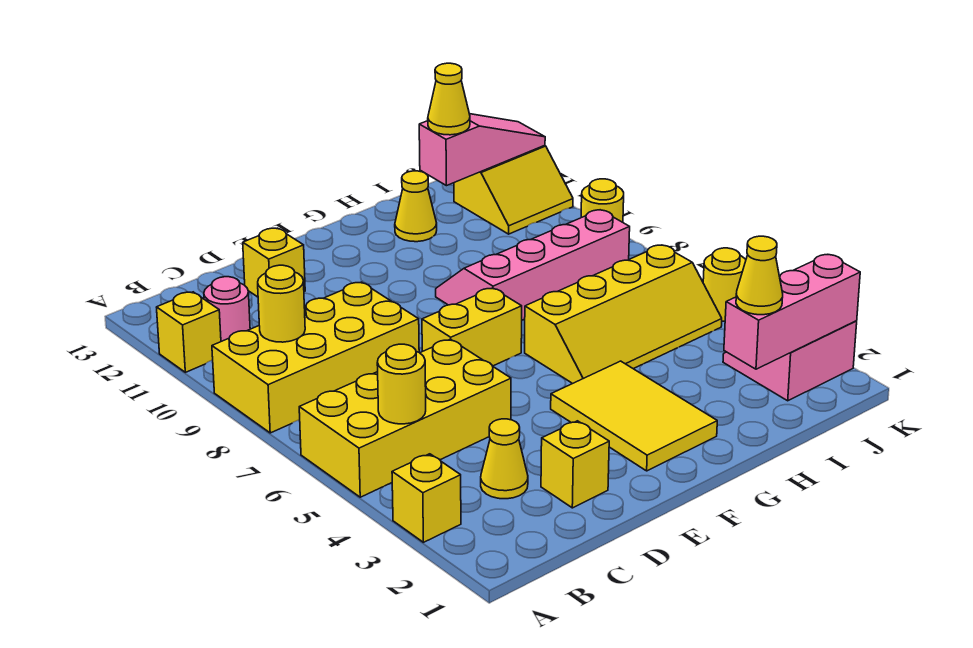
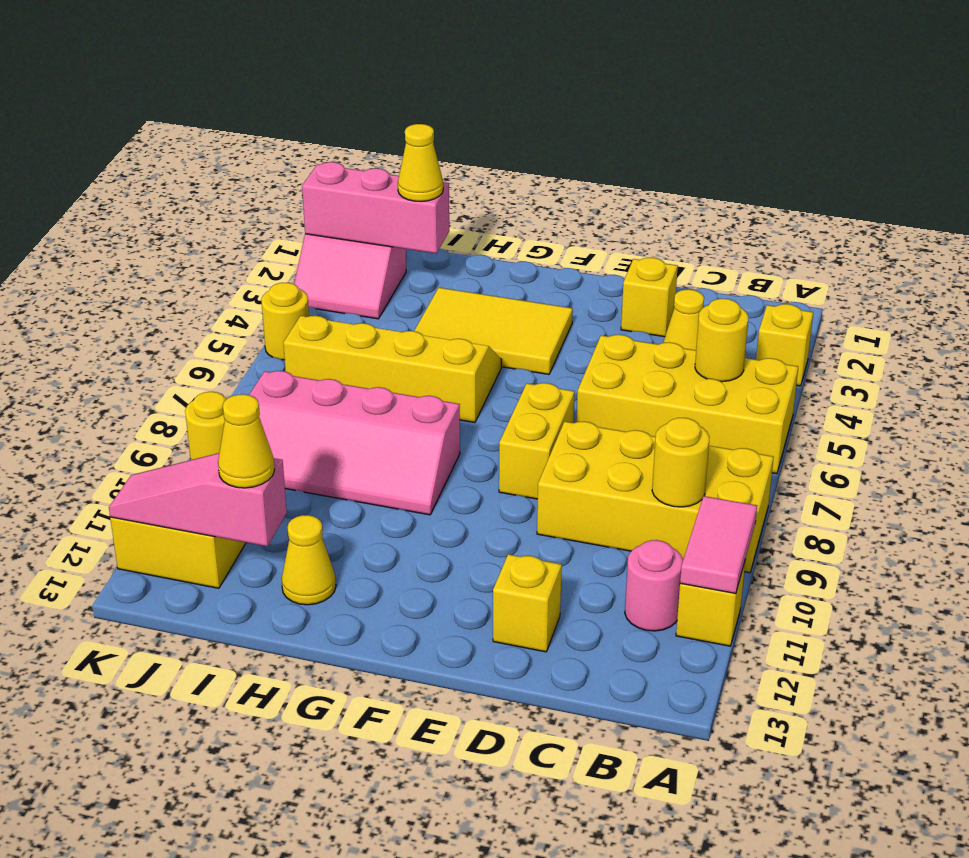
none -> pink 1x2 tile [680,496,757,594]
yellow 1x2 brick [422,288,522,366] -> yellow 1x2 brick turned to [499,383,575,499]
yellow 2x3 tile [551,361,717,471] -> yellow 2x3 tile turned to [414,288,573,374]

